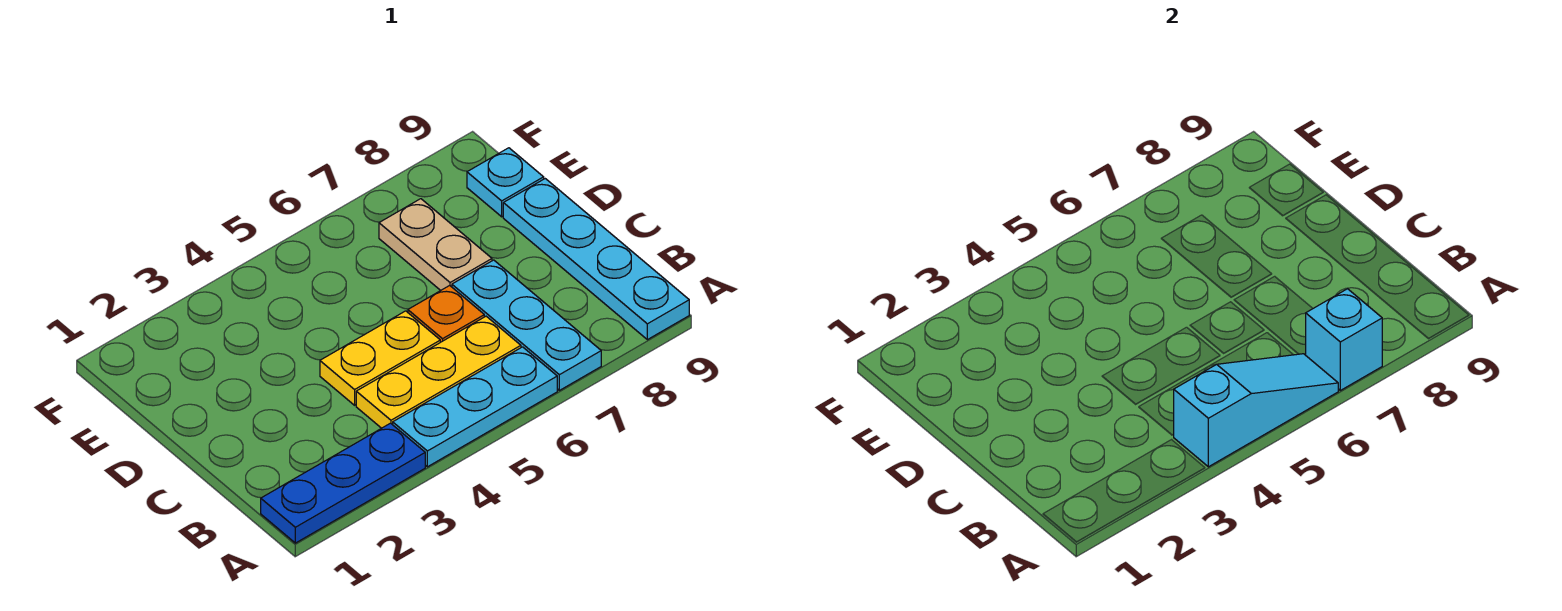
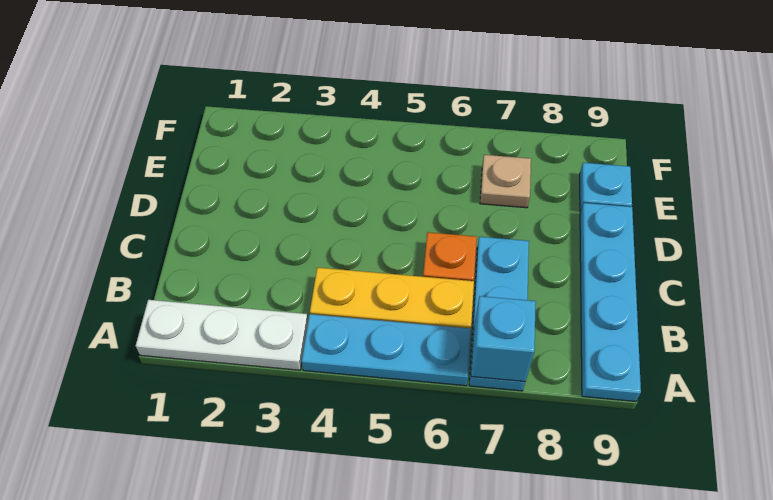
blue 1x3 plate [261,423,425,543] -> white 1x3 plate [136,300,308,370]
cyan 1x3 slope [1174,354,1338,467] -> none
yellow 1x2 plate [320,311,440,405] -> none
tan 1x2 plate [379,199,492,290] -> tan 1x1 plate [480,155,531,208]

